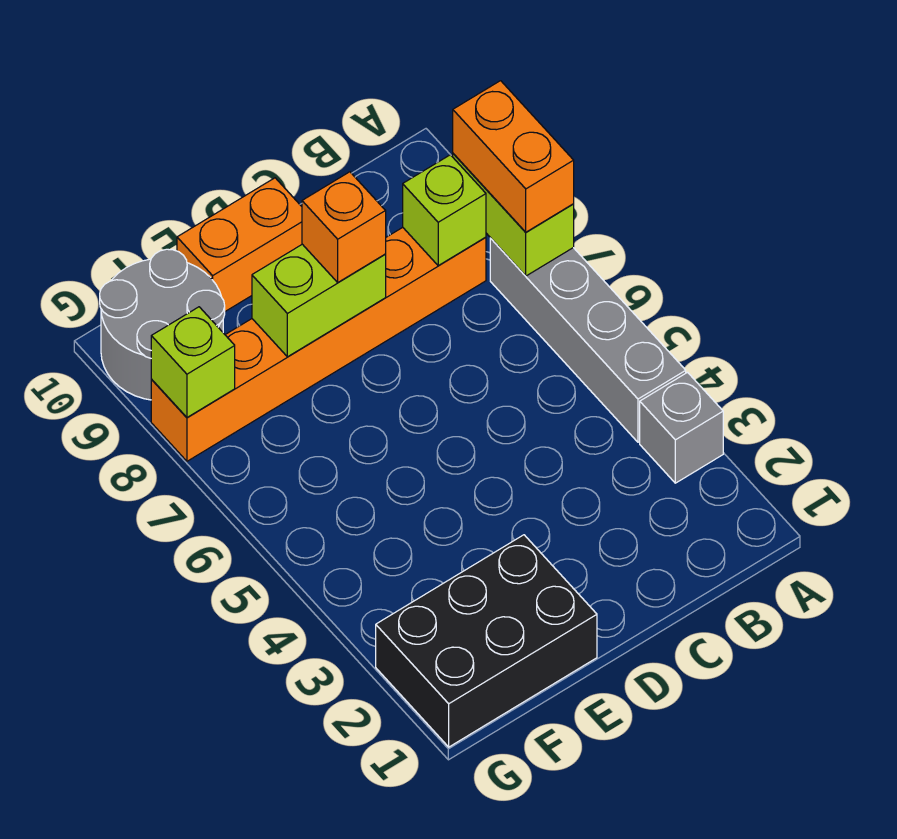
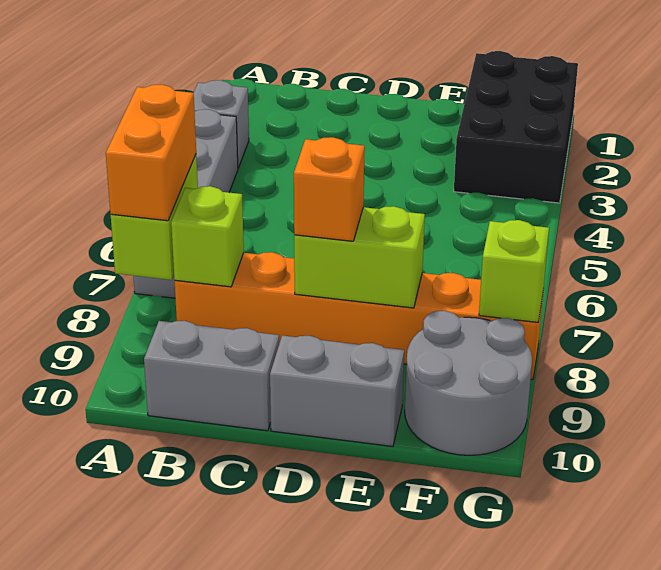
none -> grey 1x2 brick [144,321,279,431]
orange 1x2 brick [177,178,302,311] -> grey 1x2 brick [270,335,404,446]
black 2x3 brick [376,535,597,747] -> black 2x3 brick turned to [454,51,578,203]

